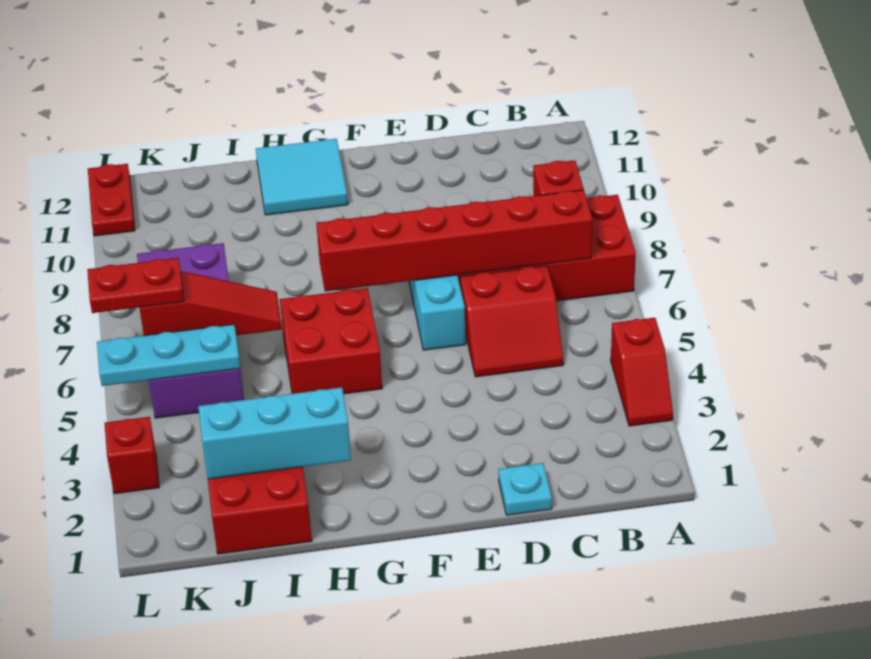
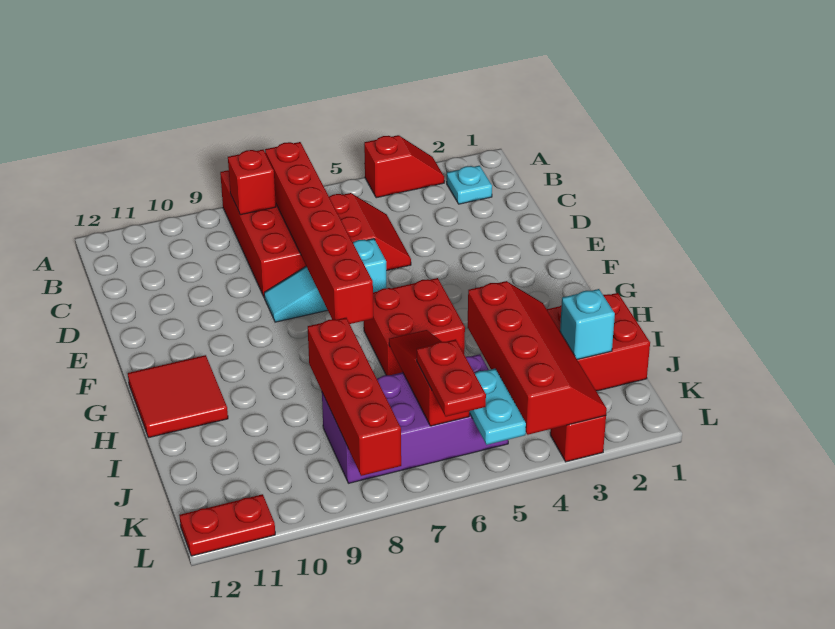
cyan 1x1 plate [498,463,552,515] -> cyan 1x1 plate moved to [447,166,492,204]
cyan 2x2 tile [256,139,348,215] -> red 2x2 tile [128,355,228,438]
cyan 1x3 brick [198,388,351,479] -> cyan 1x1 brick [560,289,615,360]
none -> red 2x4 slope [468,281,607,435]
none -> red 1x4 brick [308,318,401,476]
cyan 1x3 plate [97,324,240,386] -> cyan 1x2 plate [469,369,526,445]

